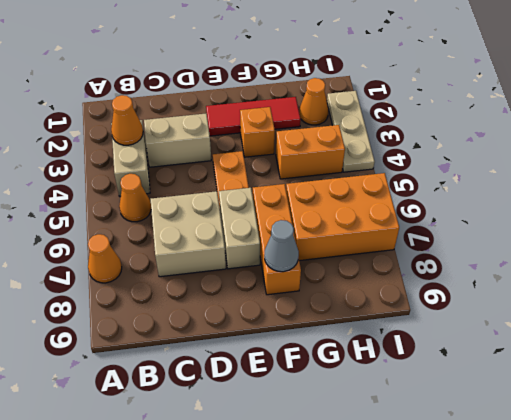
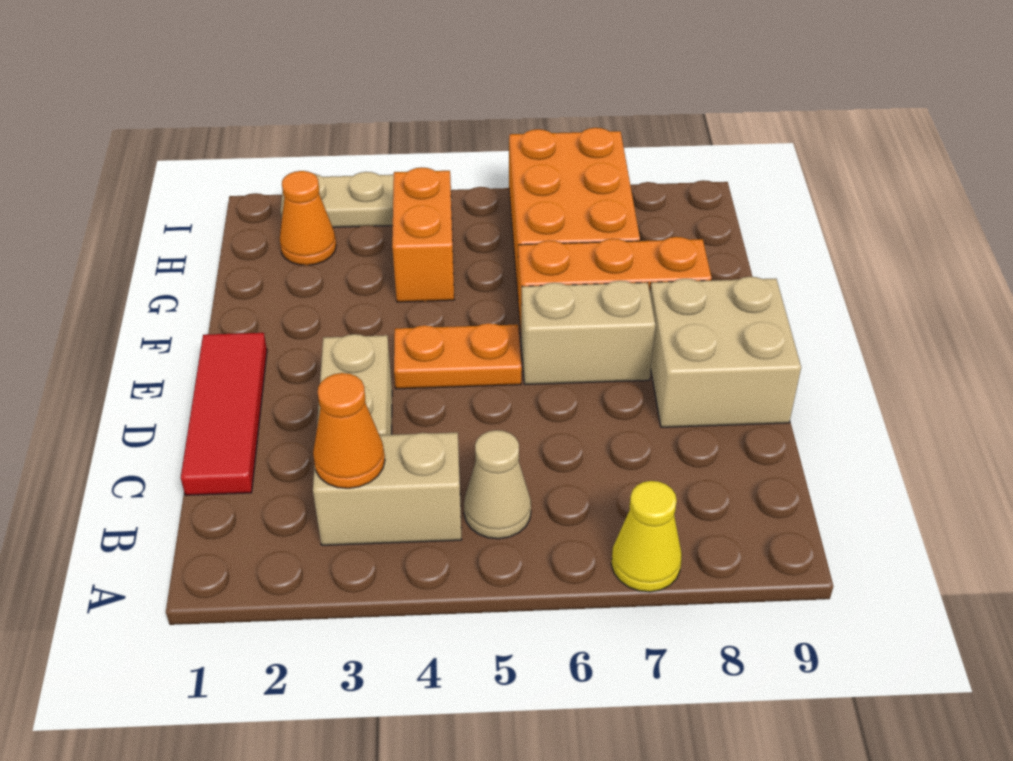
orange 1x1 cone [88,234,122,283] -> yellow 1x1 cone [611,481,682,592]
orange 1x1 cone [119,174,151,222] -> tan 1x1 cone [464,430,531,539]
tan 2x2 brick [151,191,226,277] -> tan 2x2 brick moved to [650,277,801,427]
red 1x3 tile [206,97,301,136] -> red 1x3 tile moved to [181,333,267,495]
orange 1x1 brick [240,107,275,157] -> none
grey 1x1 cone [264,220,299,272] -> none

